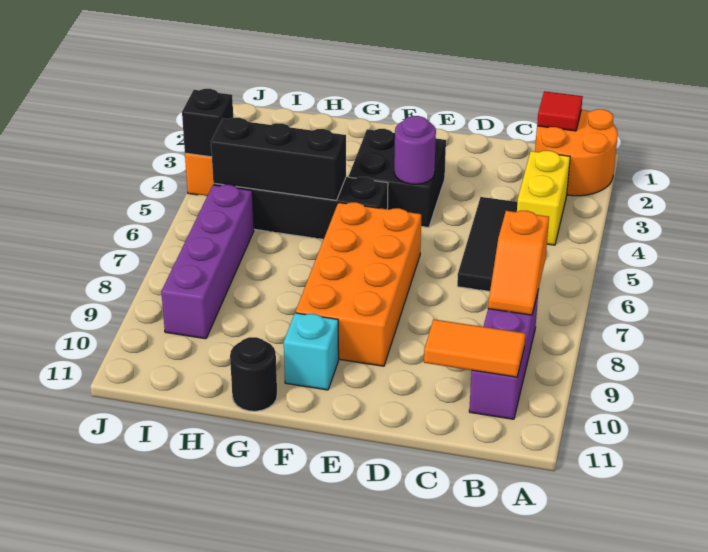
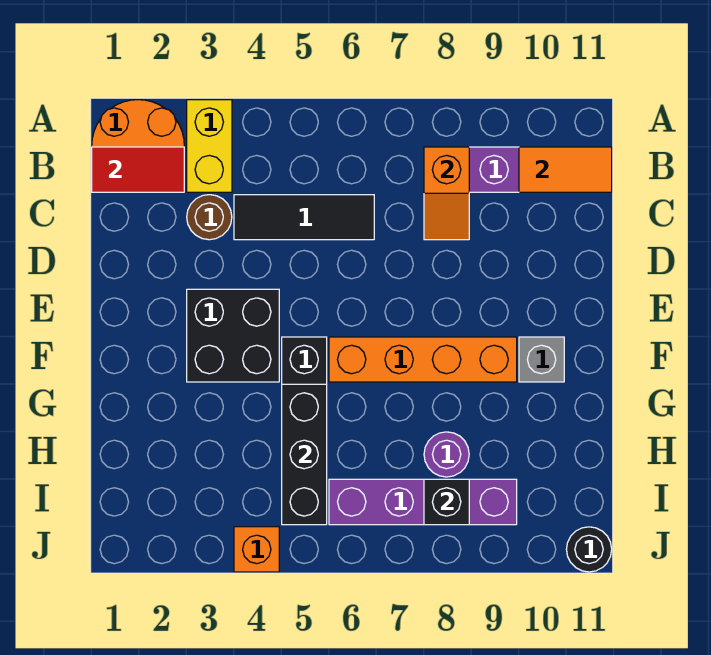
red 1x1 tile [537,91,583,131] -> red 1x2 tile [92,147,184,192]
yellow 1x2 brick [517,151,570,245] -> yellow 1x2 brick turned to [187,100,232,192]
orange 1x2 slope [488,211,549,315] -> orange 1x2 slope turned to [424,147,469,240]
orange 1x2 tile [424,319,526,377] -> orange 1x2 tile turned to [519,147,612,192]
none -> brown 1x1 round brick [187,195,232,240]
purple 1x1 round brick [394,116,436,184] -> purple 1x1 round brick moved to [424,432,469,477]
orange 2x4 brick [295,202,421,366] -> orange 1x4 brick [329,337,517,382]
cyan 1x1 brick [284,313,339,390] -> grey 1x1 brick [519,337,564,382]
black 1x1 round brick [230,337,277,411] -> black 1x1 round brick moved to [566,527,612,572]
black 1x1 brick [182,89,233,157] -> black 1x1 brick moved to [424,479,469,525]

